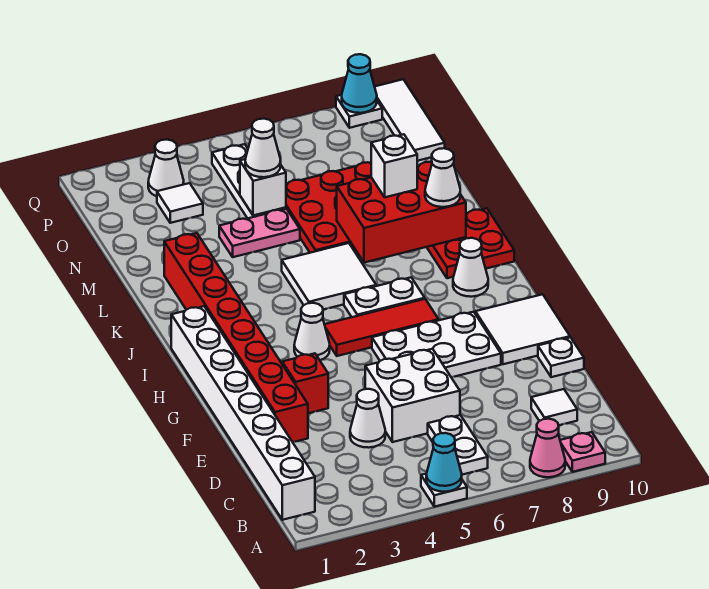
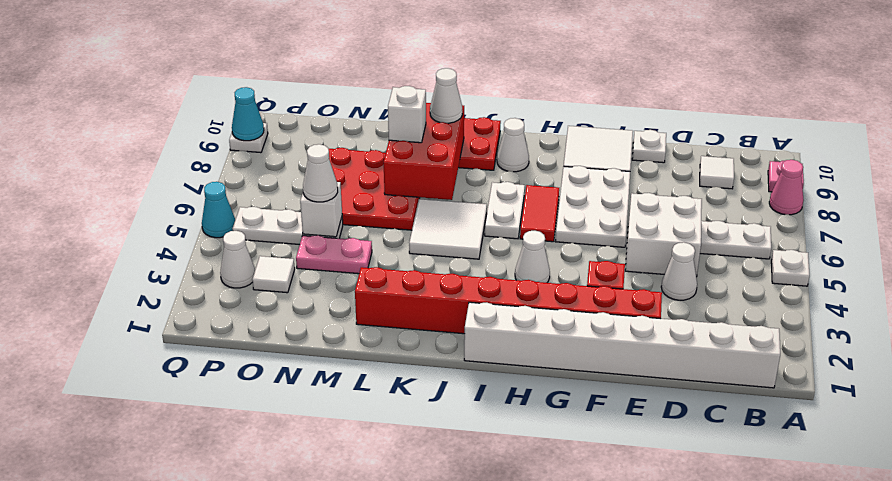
cyan 1x1 cone [426,433,462,492] -> cyan 1x1 cone moved to [202,182,235,238]
red 1x3 tile [324,299,439,356] -> red 1x2 tile [520,185,559,242]
pink 1x2 plate [219,209,300,257] -> pink 1x2 plate turned to [296,235,372,274]
white 1x3 tile [375,79,445,161] -> none

